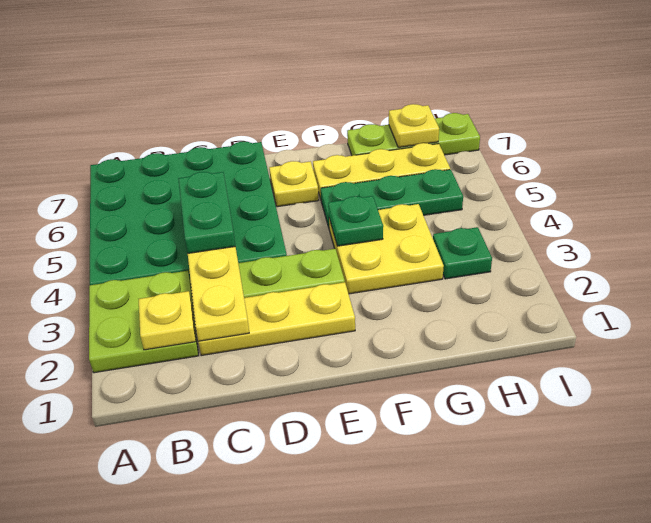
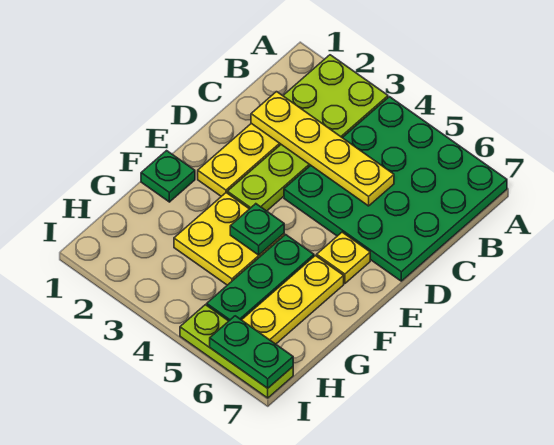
yellow 1x1 plate [139,291,196,350] -> none
green 1x2 plate [178,172,235,253] -> green 1x2 plate moved to [210,316,293,388]
lime 1x3 plate [347,113,480,156] -> lime 1x3 plate turned to [180,305,293,398]
green 1x1 plate [433,227,492,279] -> green 1x1 plate moved to [141,151,195,202]
yellow 1x1 plate [389,104,439,147] -> none

